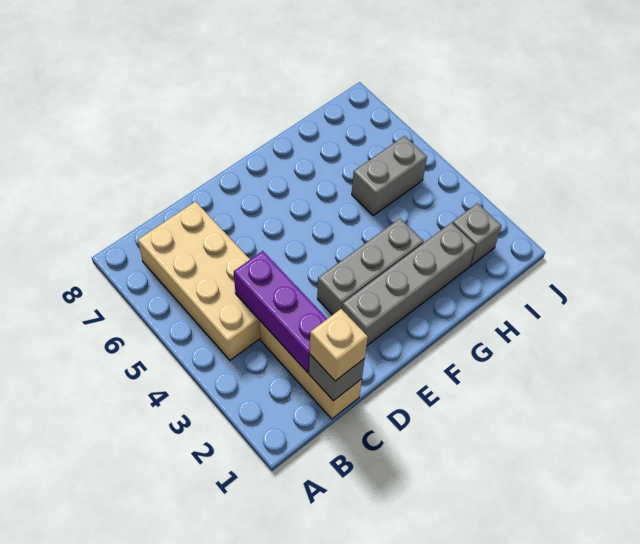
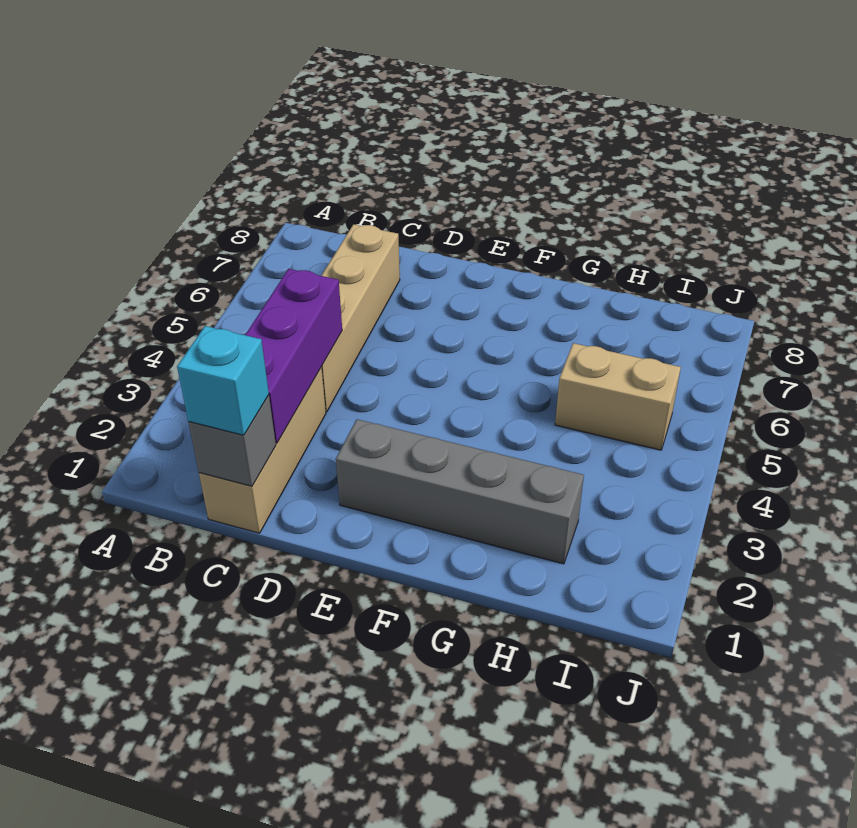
tan 2x4 brick [138,202,260,360] -> tan 1x4 brick [321,224,400,412]
tan 1x1 brick [310,309,368,381] -> cyan 1x1 brick [177,326,269,435]
grey 1x3 brick [317,219,424,315] -> none
grey 1x2 brick [352,136,427,215] -> tan 1x2 brick [555,343,681,450]
grey 1x1 brick [452,203,502,266] -> none

